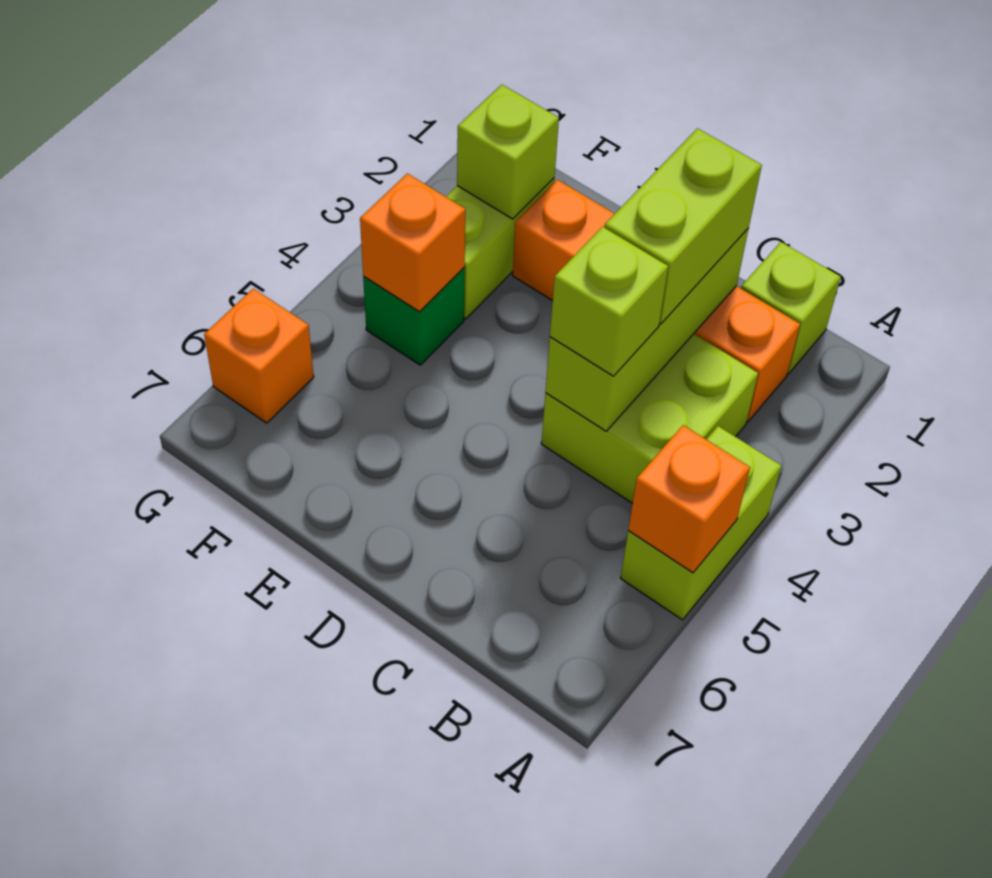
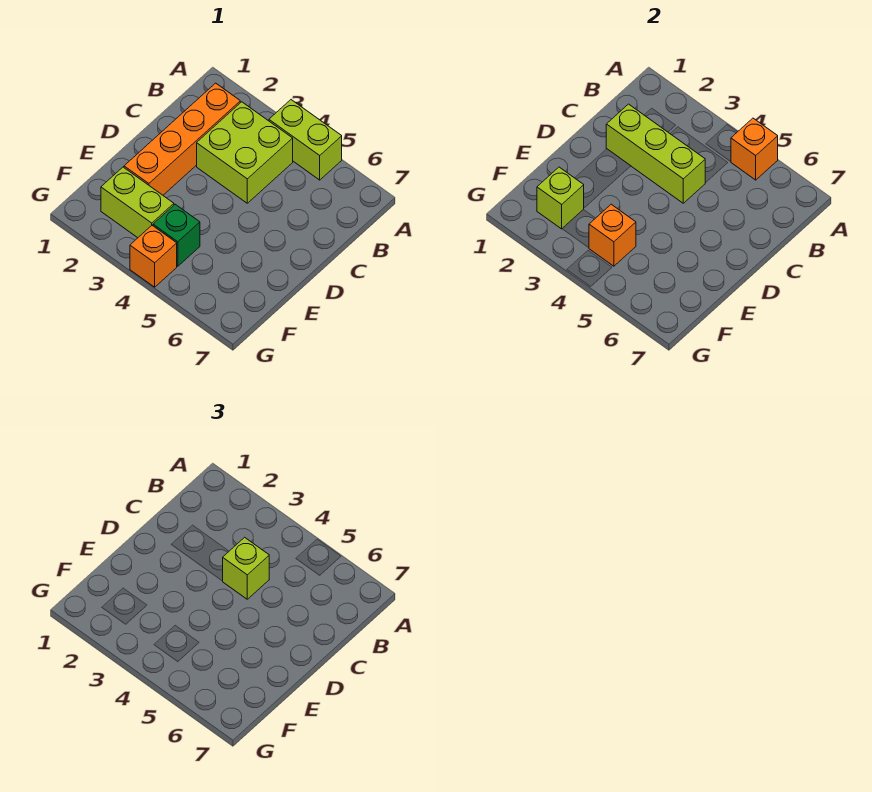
lime 1x1 brick [741,242,841,374] -> none
lime 1x2 brick [604,128,762,324] -> none
orange 1x1 brick [204,288,314,423] -> orange 1x1 brick moved to [130,226,177,287]

